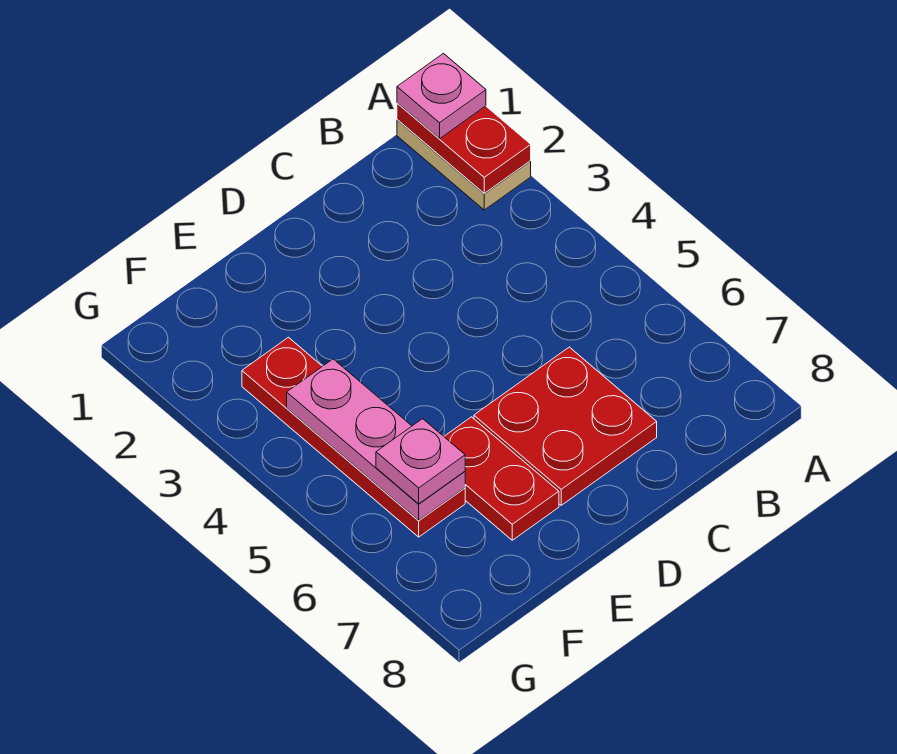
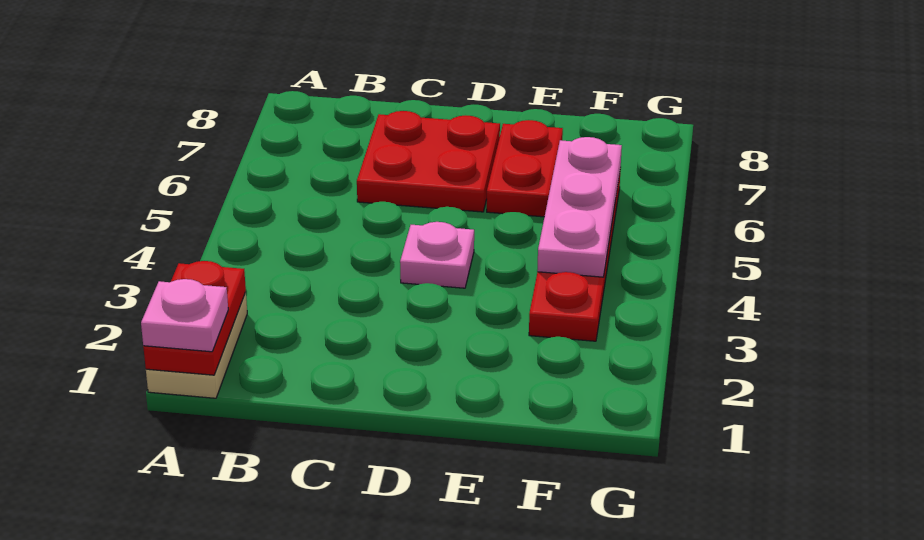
pink 1x1 plate [376,419,465,504] -> pink 1x1 plate moved to [400,222,474,288]

